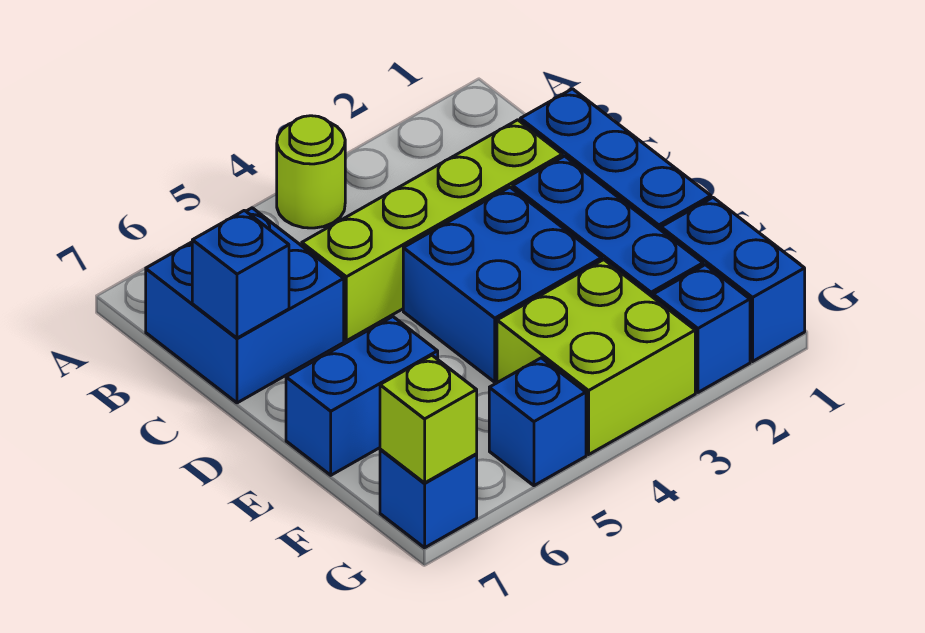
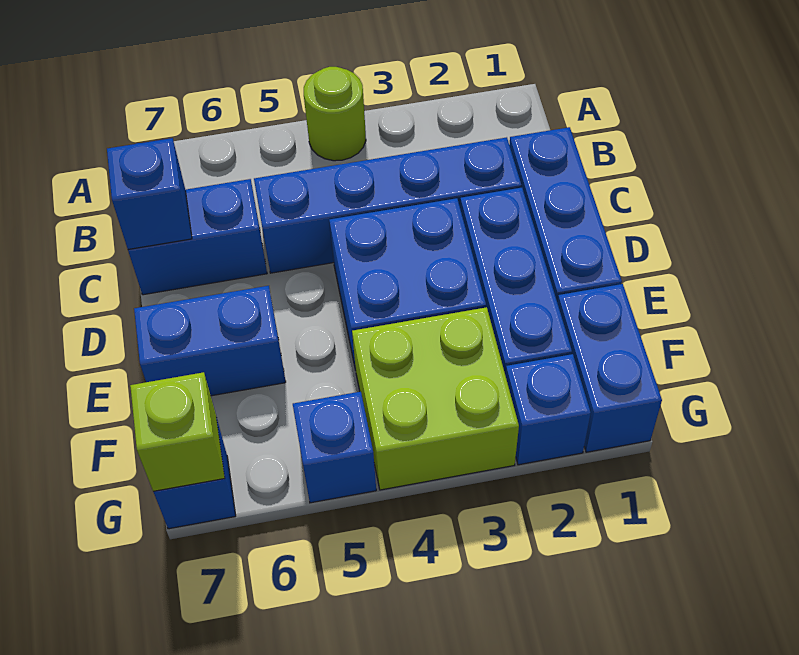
blue 2x2 brick [146,208,344,403] -> blue 1x2 brick [128,179,267,295]
lime 1x4 brick [302,120,562,341] -> blue 1x4 brick [254,137,521,273]

